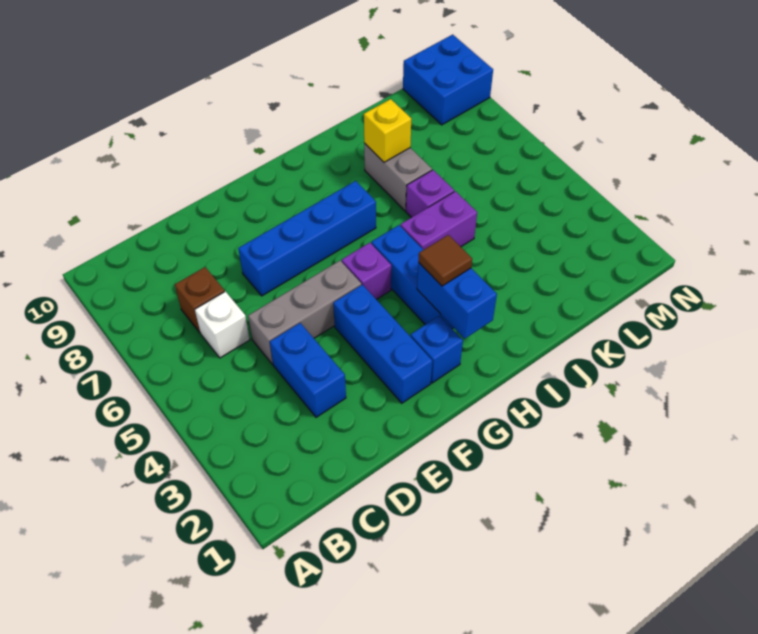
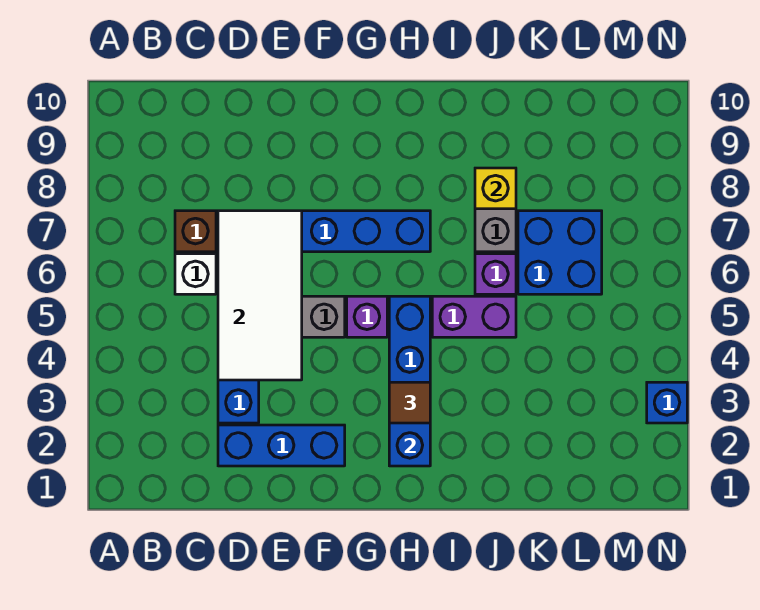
none -> white 2x4 tile [218,211,302,380]
blue 1x3 brick [333,285,432,403] -> blue 1x3 brick turned to [218,425,345,466]
blue 1x1 brick [411,316,463,383] -> blue 1x1 brick moved to [647,382,687,423]
blue 2x2 brick [403,35,493,125] -> blue 2x2 brick moved to [518,211,602,294]

